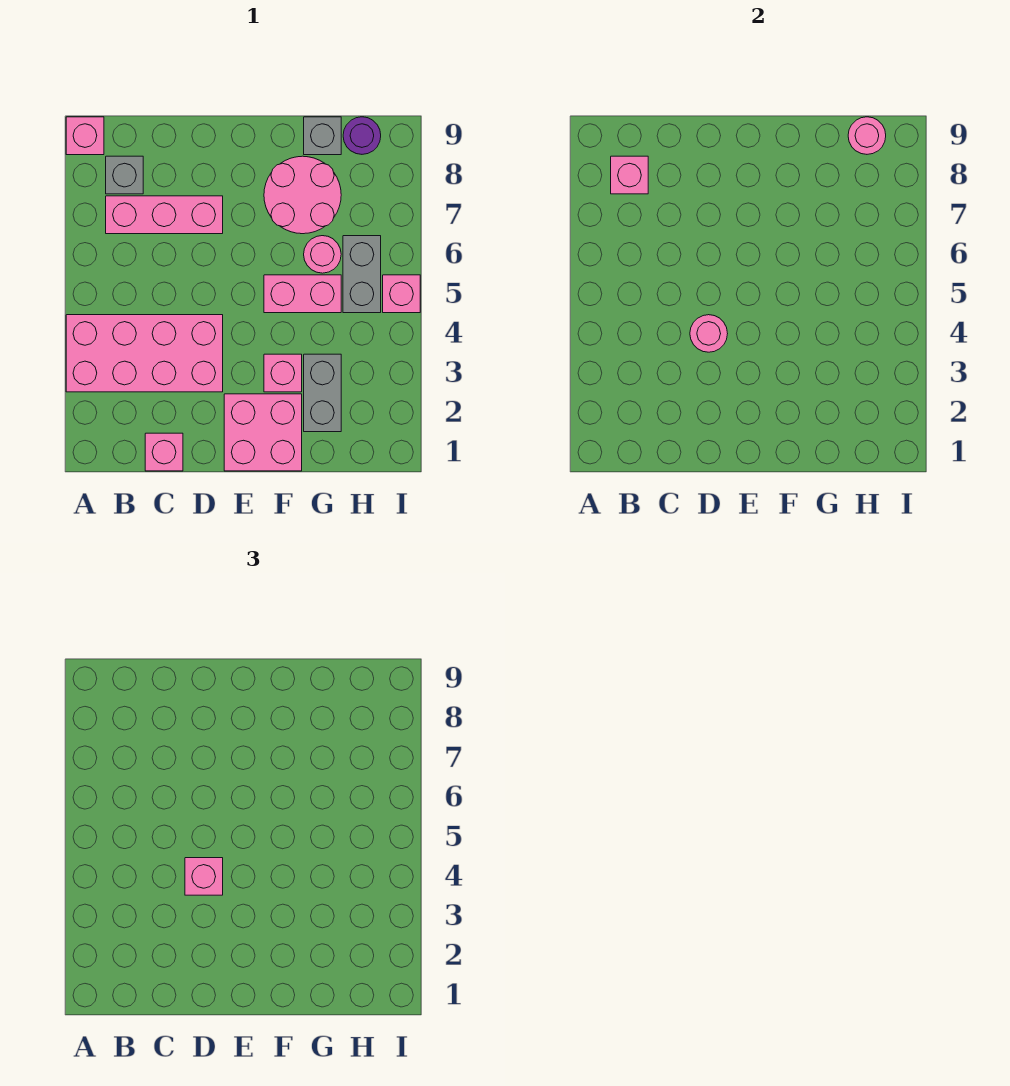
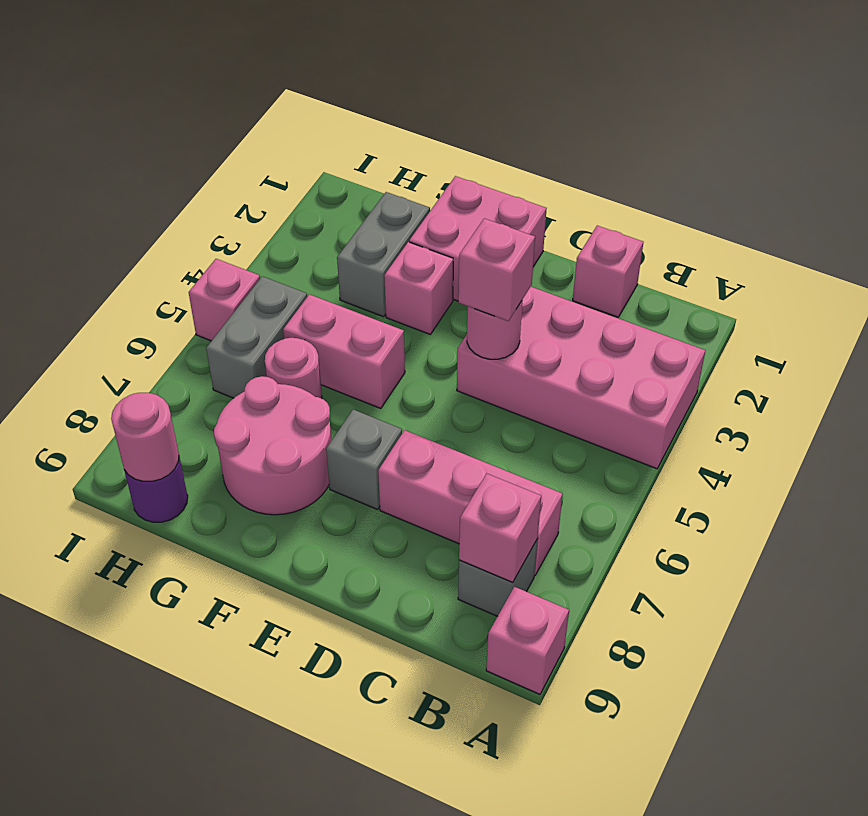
grey 1x1 brick [304,117,341,155] -> grey 1x1 brick moved to [326,409,402,509]

